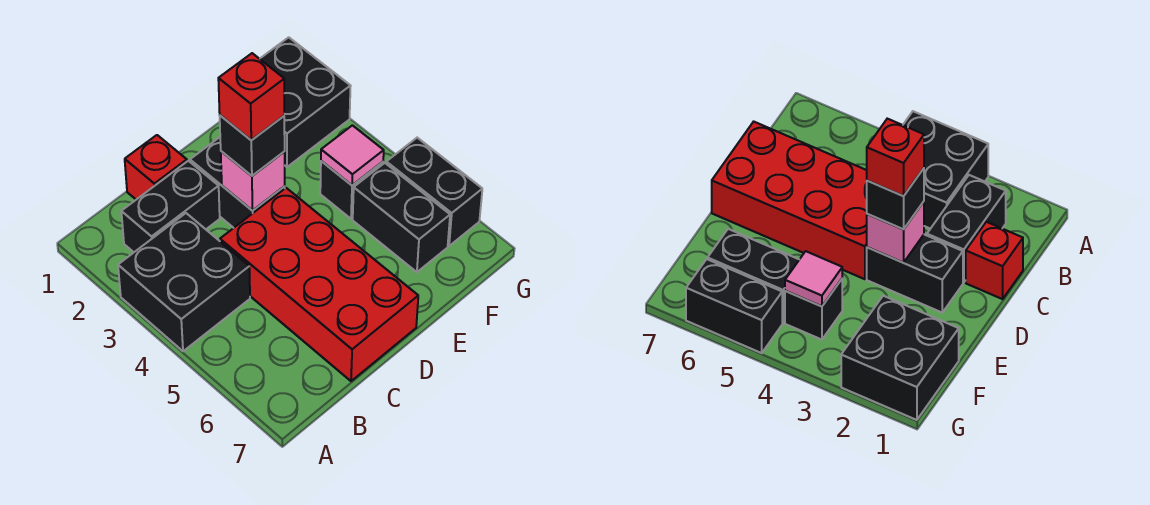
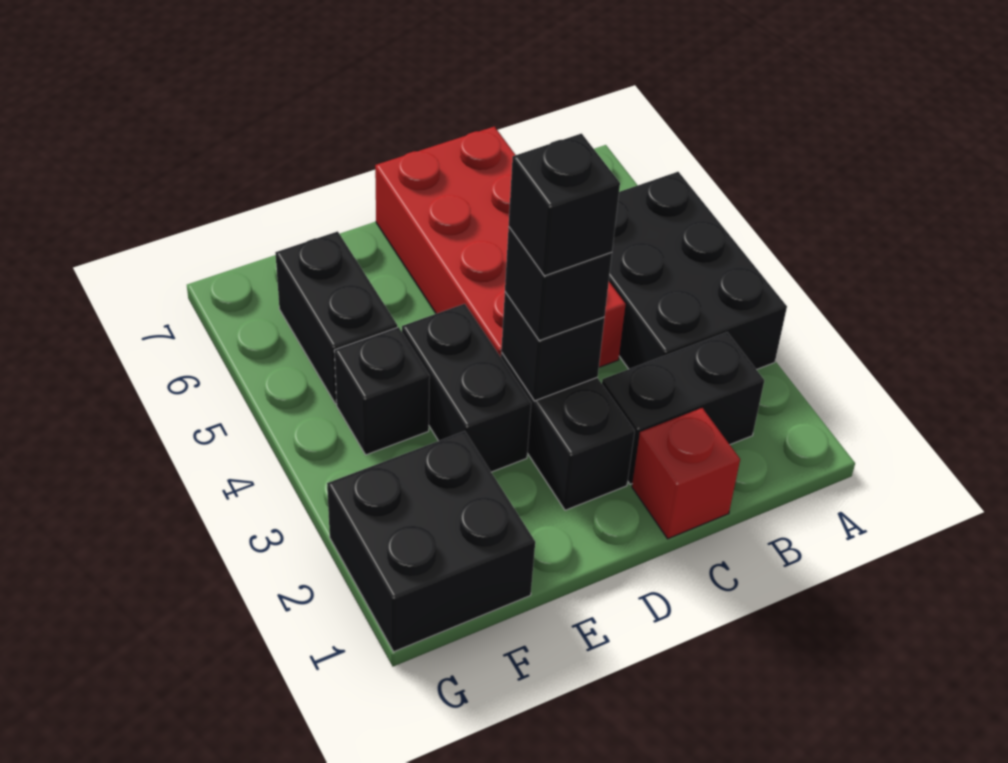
black 2x2 brick [118,213,250,351] -> black 2x3 brick [609,172,787,370]
pink 1x1 brick [221,151,285,211] -> black 1x1 brick [501,292,604,401]
red 1x1 brick [218,53,284,140] -> black 1x1 brick [509,134,620,276]
pink 1x1 tile [321,125,384,185] -> none
black 1x2 brick [386,138,482,246] -> black 1x2 brick moved to [402,304,531,472]

